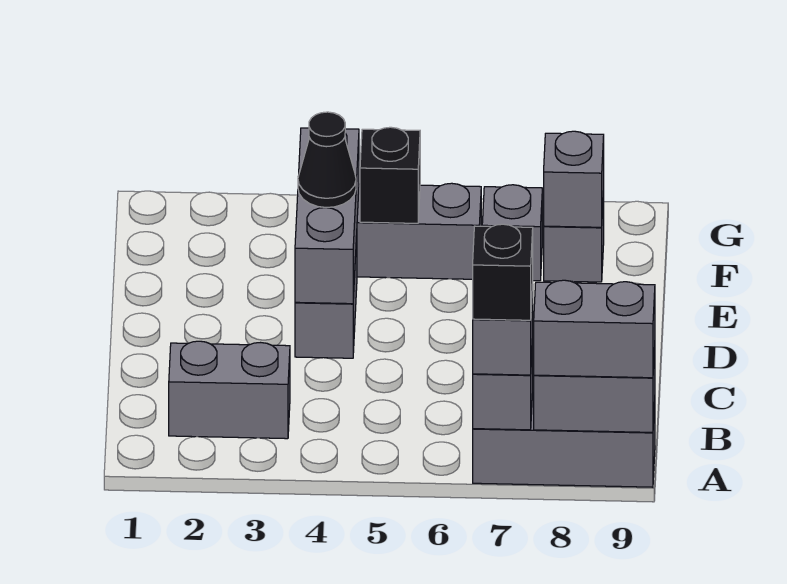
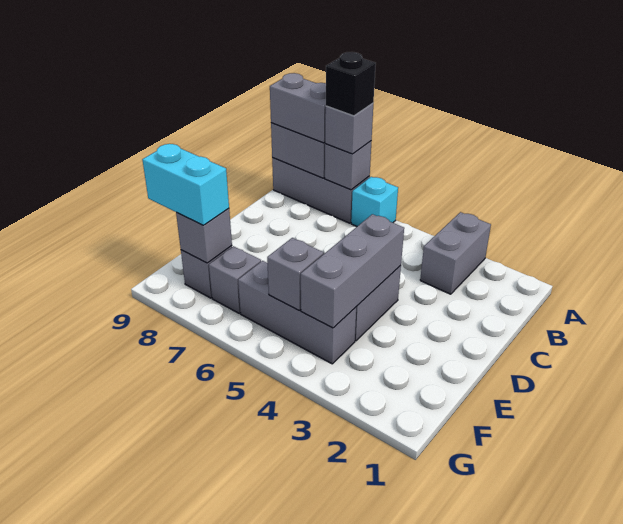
none -> cyan 1x1 brick [351,177,398,226]
grey 1x2 brick [169,341,290,439] -> grey 1x2 brick turned to [420,212,491,294]
black 1x1 cone [298,112,356,208] -> none
black 1x1 brick [360,127,420,223] -> grey 1x1 brick [267,238,324,310]
none -> cyan 1x2 brick [142,144,229,225]

